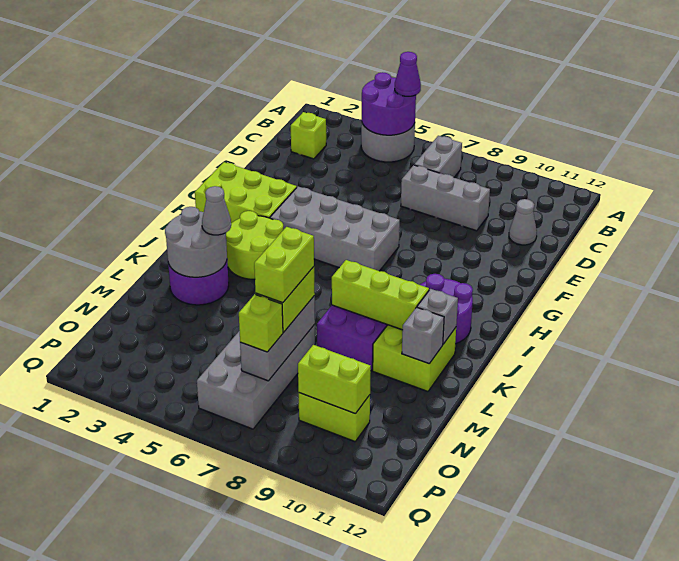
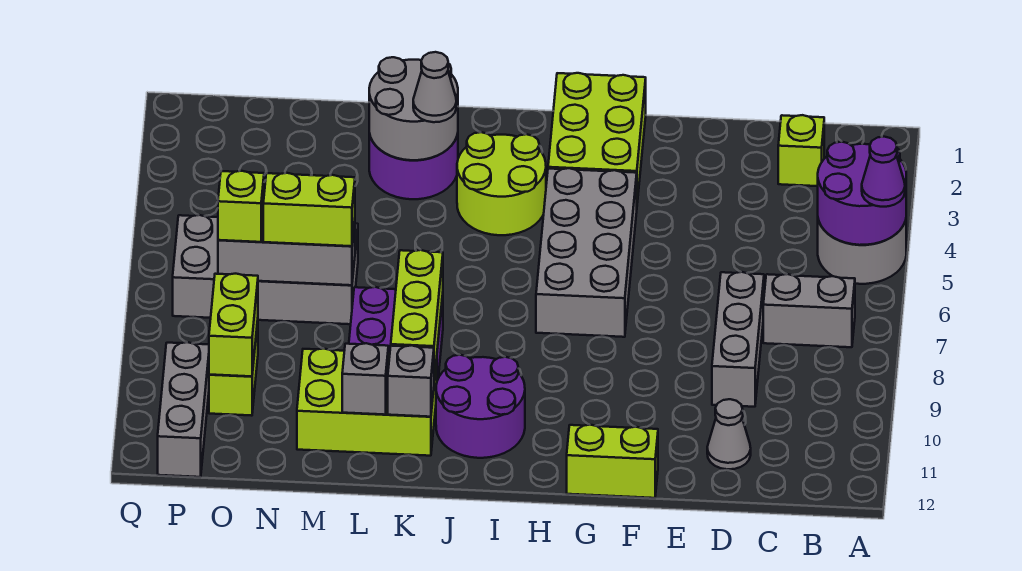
lime 2x2 brick [373,325,456,391] -> lime 2x3 brick [297,349,437,456]
lime 1x2 brick [254,227,314,303] -> lime 1x2 brick moved to [567,425,658,498]
none -> grey 1x3 brick [158,342,209,477]

